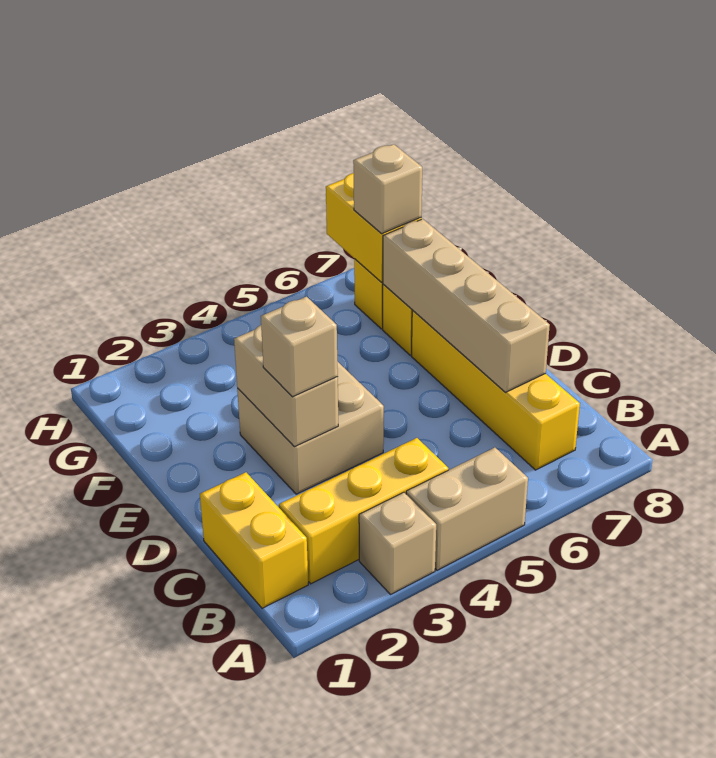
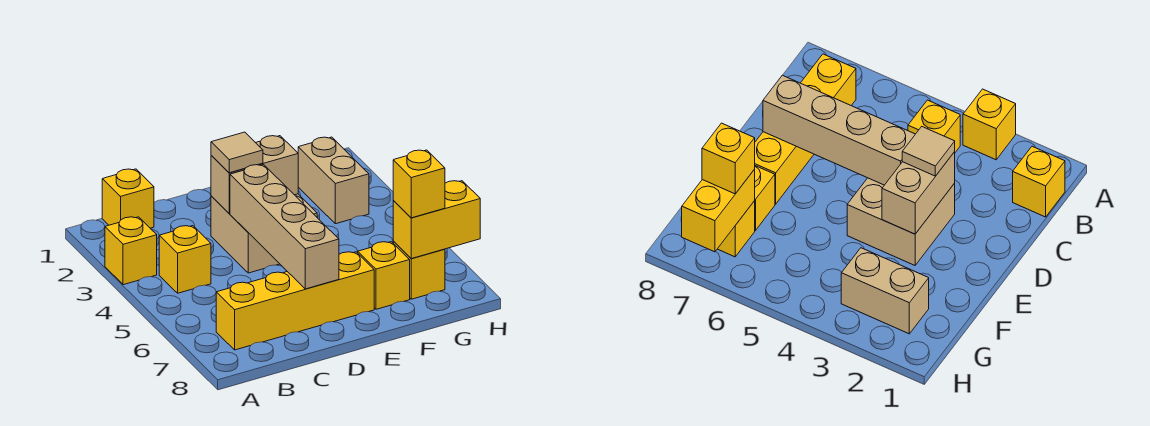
tan 1x1 brick [359,492,436,594] -> yellow 1x1 brick [105,217,157,285]
tan 1x2 brick [406,448,528,570] -> tan 1x2 brick moved to [298,137,369,224]
yellow 1x2 brick [200,472,308,608] -> yellow 1x1 brick [102,169,154,228]
yellow 1x3 brick [279,438,449,584] -> yellow 1x1 brick [159,226,211,293]
tan 1x4 brick [383,219,550,392] -> tan 1x4 brick turned to [230,165,339,289]
tan 1x1 brick [261,297,338,397] -> tan 1x1 tile [211,132,263,173]
tan 1x1 brick [353,144,422,233] -> yellow 1x1 brick [393,150,445,218]

